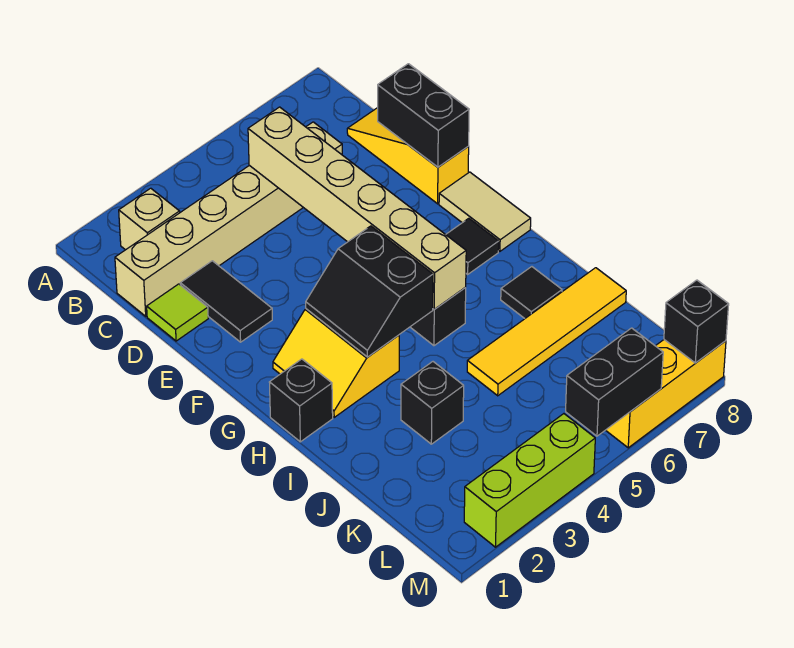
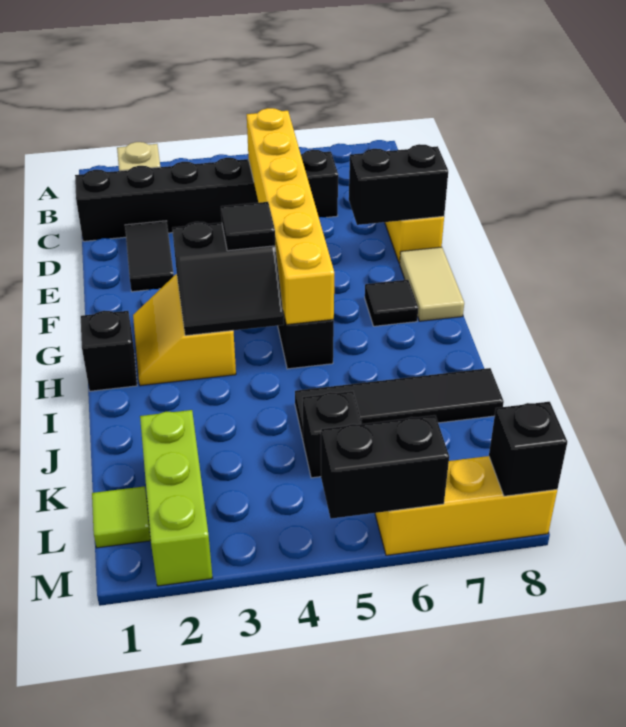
tan 1x6 brick [115,122,342,316] -> black 1x6 brick [75,150,338,241]
tan 1x6 brick [248,107,466,309] -> yellow 1x6 brick [247,108,334,325]
lime 1x1 tile [147,284,208,341] -> lime 1x1 tile moved to [92,486,151,548]
black 1x2 brick [378,64,469,167] -> black 1x2 brick turned to [349,144,448,225]
black 2x2 slope [306,226,433,357] -> black 2x2 slope turned to [172,222,284,336]
black 1x1 tile [501,267,562,318] -> black 1x1 tile moved to [221,202,275,251]
black 1x1 brick [401,362,464,444] -> black 1x1 brick moved to [303,391,362,478]
yellow 1x4 tile [467,268,626,396] -> black 1x4 tile [295,368,504,438]
lime 1x3 brick [464,414,595,547] -> lime 1x3 brick turned to [140,410,213,586]

